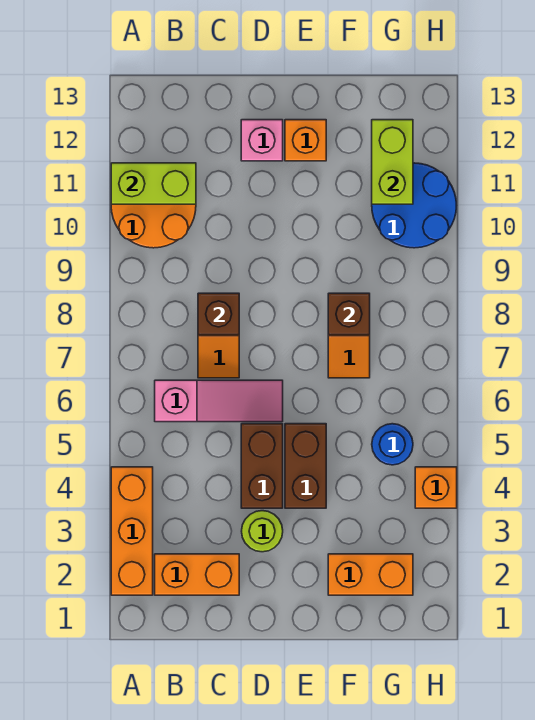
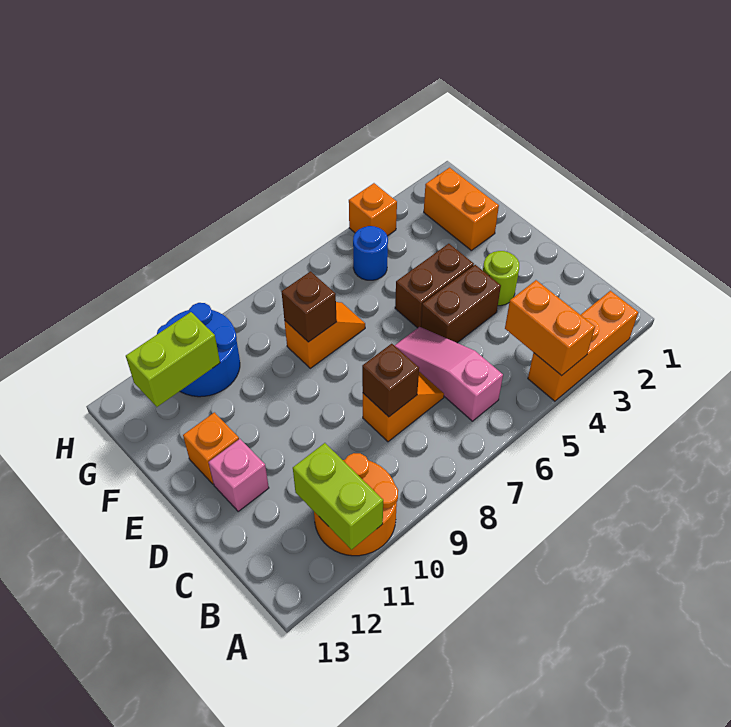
orange 1x2 brick [155,554,239,595] -> orange 1x2 brick moved to [505,280,595,376]

